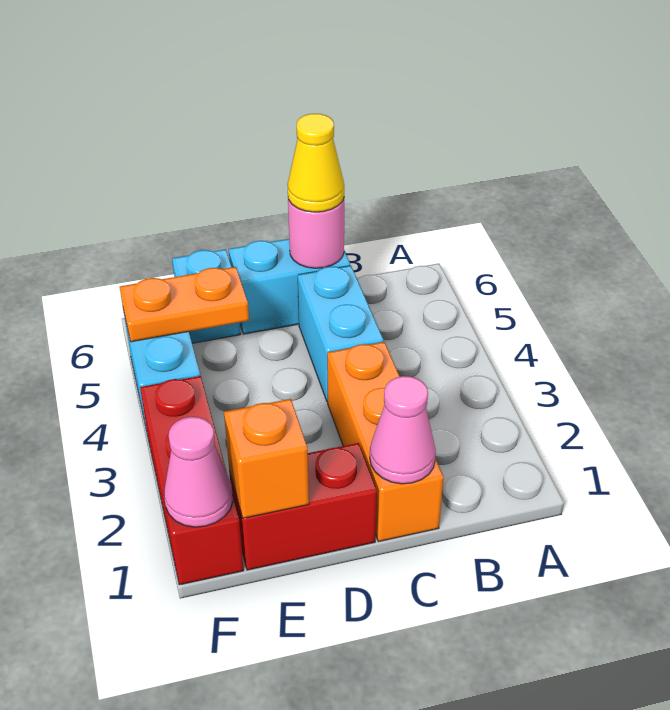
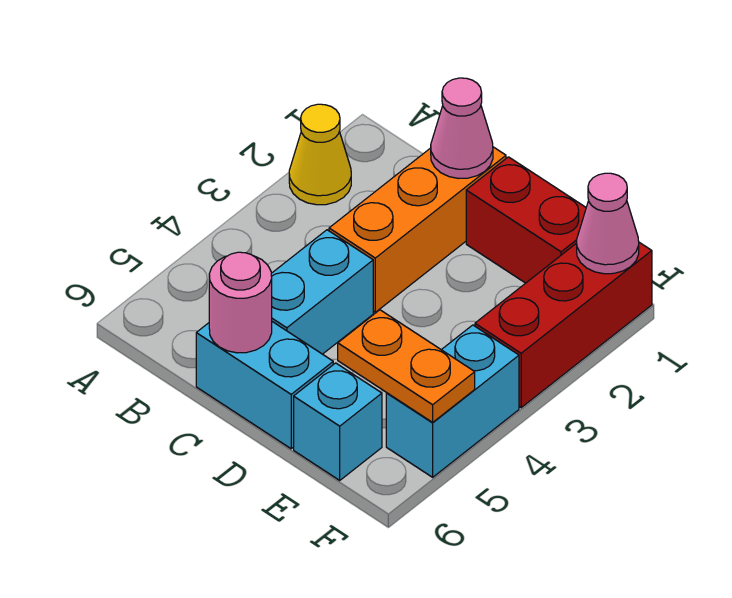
yellow 1x1 cone [288,114,344,212] -> yellow 1x1 cone moved to [289,104,351,205]
orange 1x1 brick [224,399,309,518] -> none

